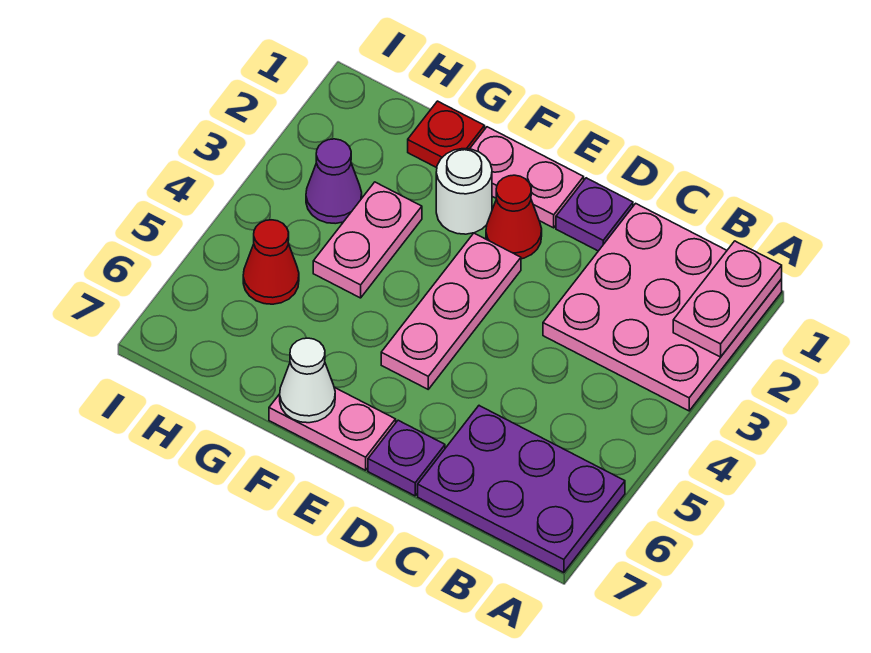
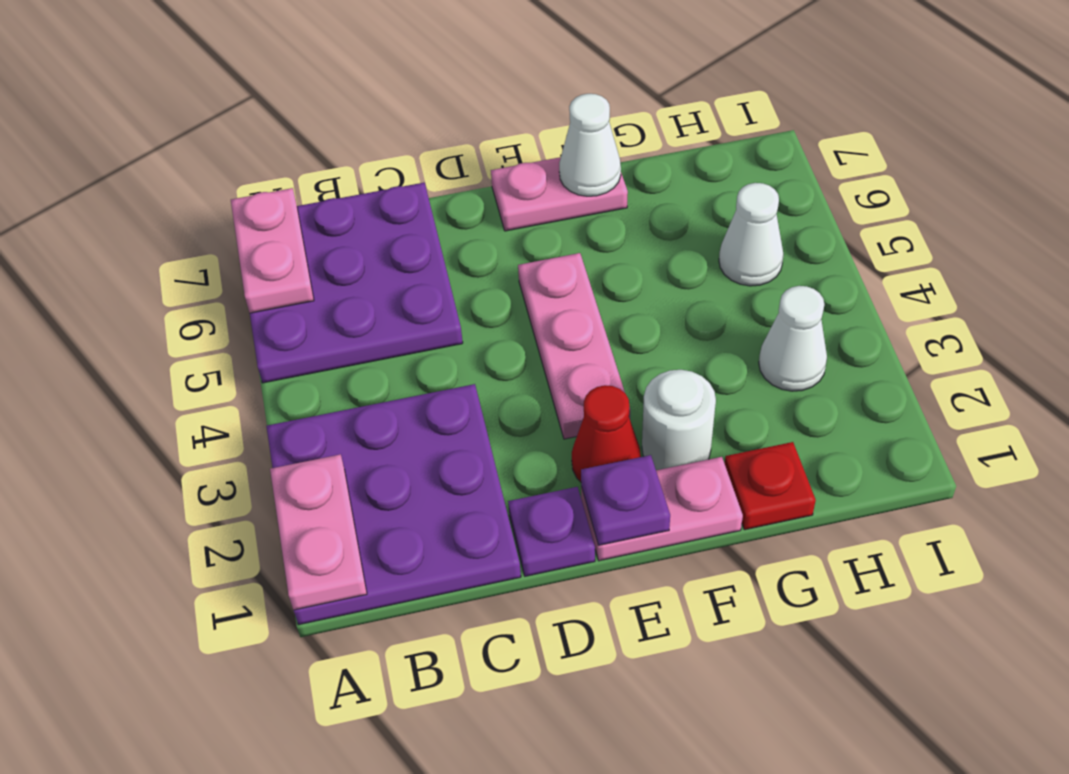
pink 3x3 plate [543,203,782,411] -> purple 3x3 plate [266,384,521,625]
purple 2x3 plate [418,406,625,573] -> purple 3x3 plate [250,183,463,383]
purple 1x1 plate [368,420,445,496] -> purple 1x1 plate moved to [581,455,670,545]
pink 1x2 plate [313,182,422,298] -> pink 1x2 plate moved to [231,188,314,313]
purple 1x1 cone [306,139,362,224] -> white 1x1 cone [759,286,827,391]
red 1x1 cone [243,220,299,304] -> white 1x1 cone [719,183,784,286]

